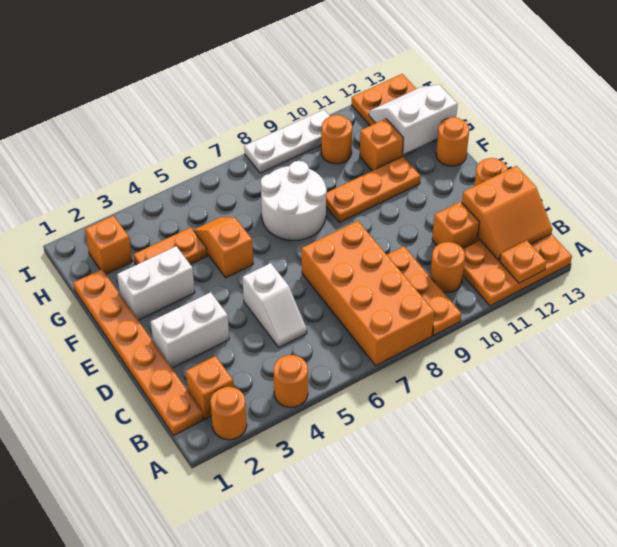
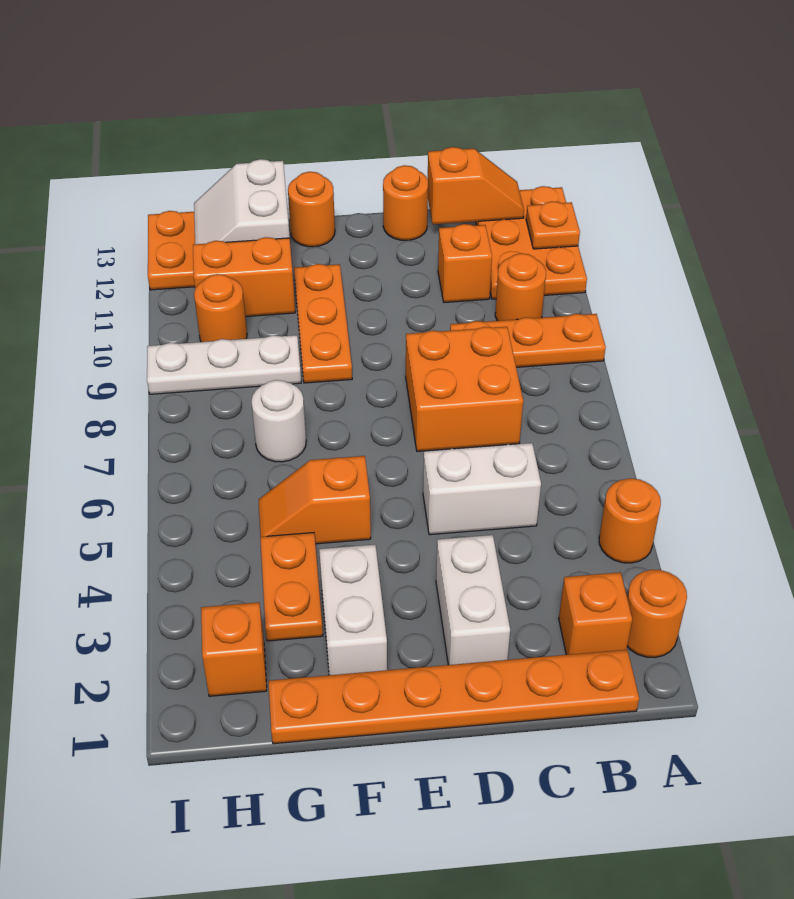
orange 2x4 brick [302,221,434,365] -> orange 2x2 brick [406,327,523,451]
orange 2x2 slope [462,166,552,260] -> orange 1x2 slope [428,147,524,224]
white 1x2 slope [243,263,307,347] -> white 1x2 brick [423,443,541,535]
white 2x2 round brick [261,161,327,240] -> white 1x1 round brick [251,380,306,462]
orange 1x1 brick [360,119,403,171] -> orange 1x2 brick [193,237,295,317]
white 1x3 plate [244,110,330,173] -> white 1x3 plate turned to [147,335,301,394]

